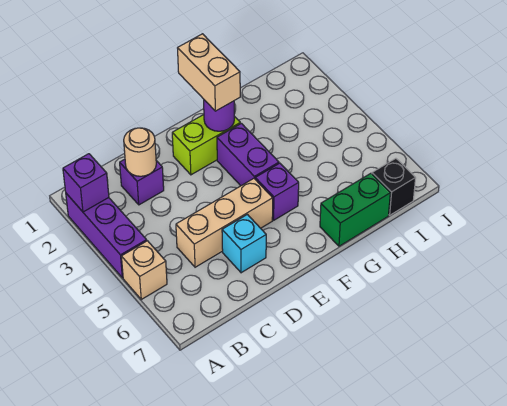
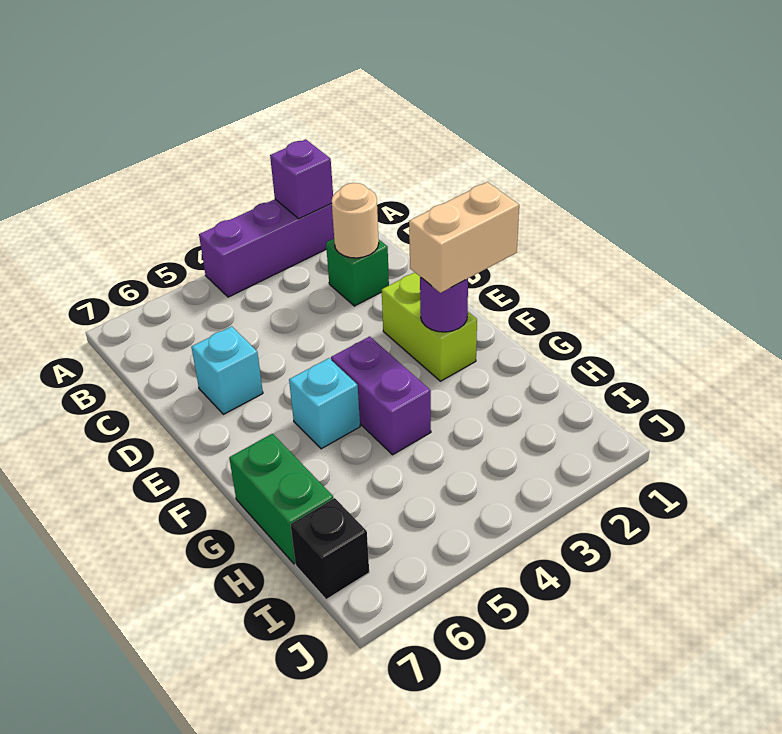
tan 1x1 brick [121,241,167,299] -> none
purple 1x1 brick [120,159,164,205] -> green 1x1 brick [326,239,389,306]
tan 1x3 brick [176,179,273,267] -> none
purple 1x2 brick [217,123,279,186] -> purple 1x2 brick turned to [331,336,431,455]
purple 1x1 brick [255,163,299,220] -> cyan 1x1 brick [289,358,360,449]

